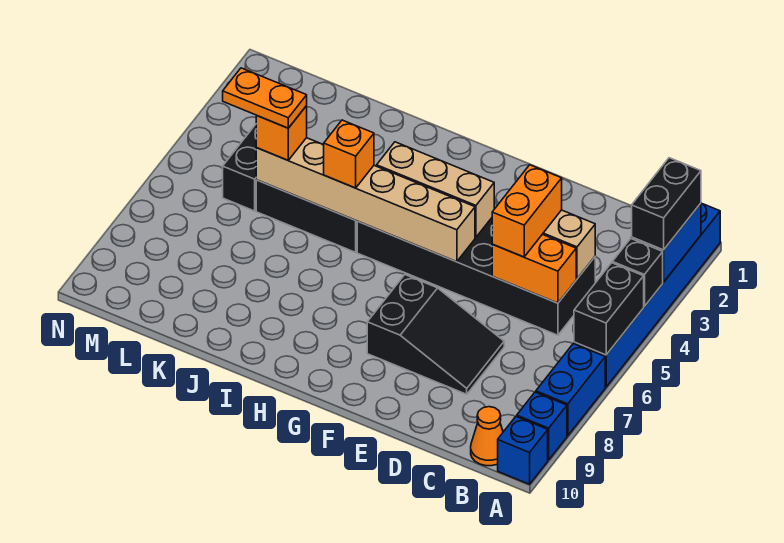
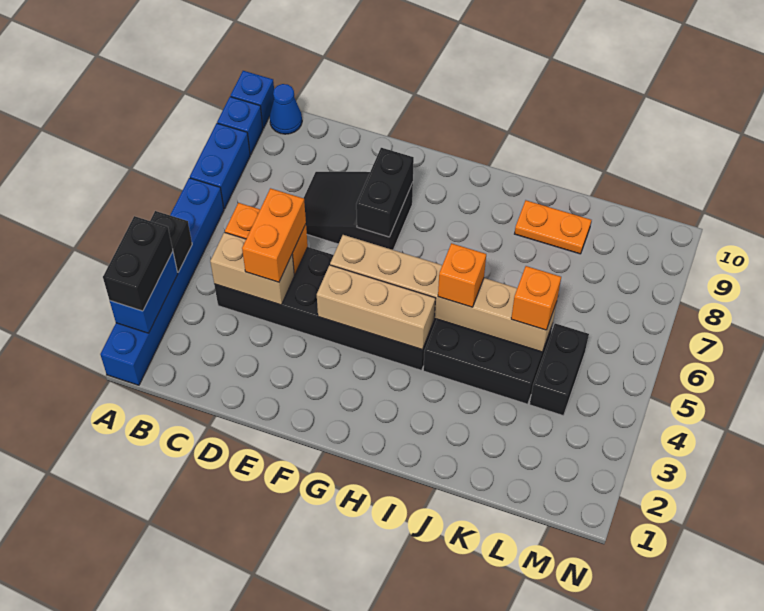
black 1x2 brick [574,263,644,355] -> black 1x2 brick moved to [356,148,414,237]
orange 1x1 cone [471,407,503,466] -> blue 1x1 cone [270,84,302,134]
orange 1x2 plate [223,68,307,128] -> orange 1x2 plate moved to [515,200,591,254]

